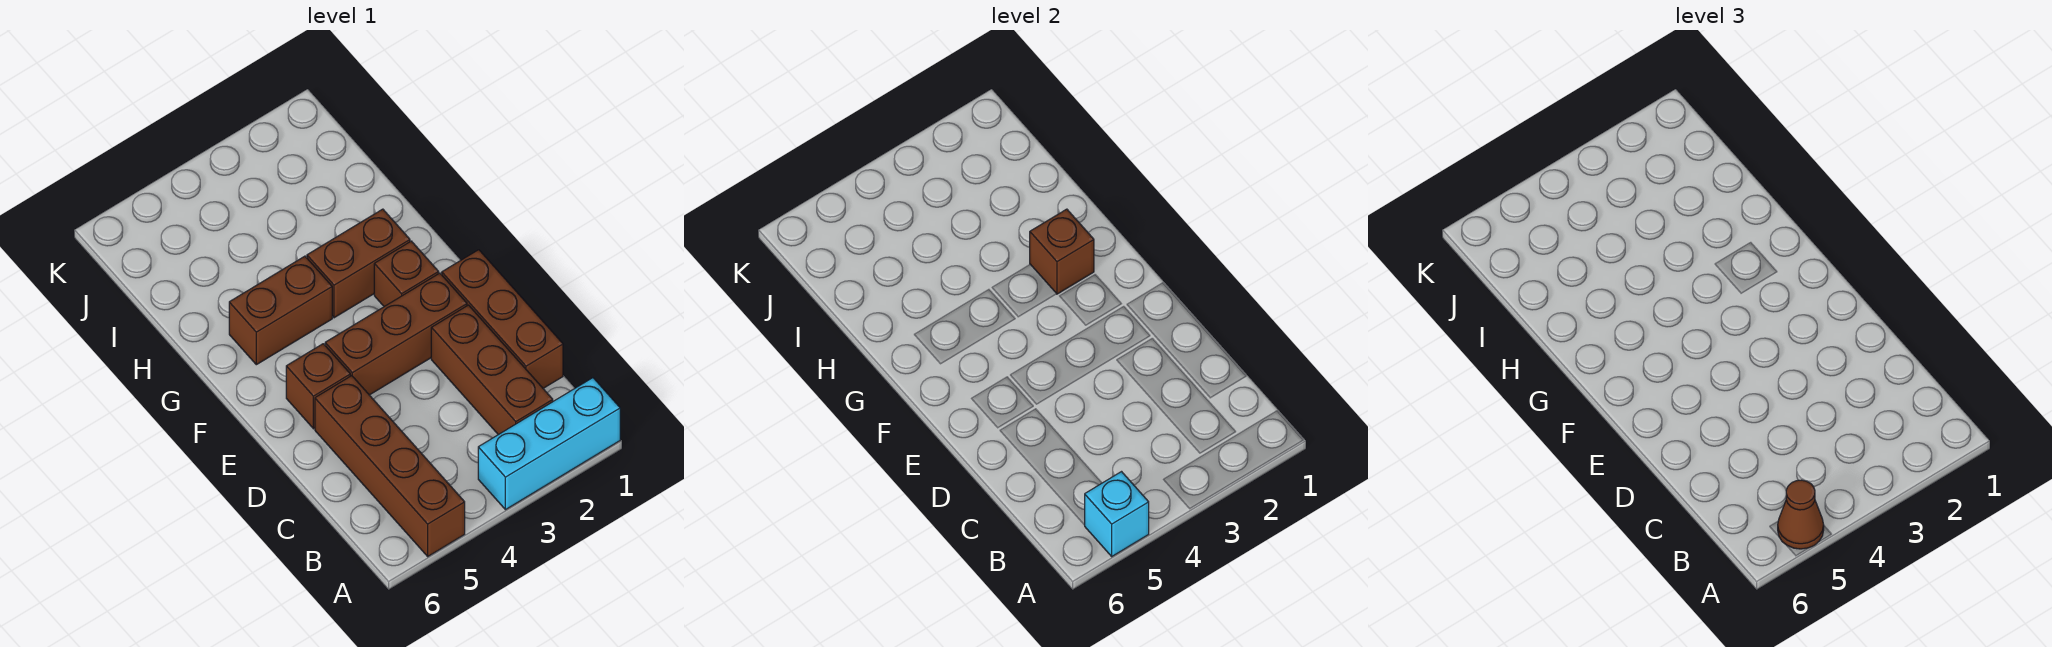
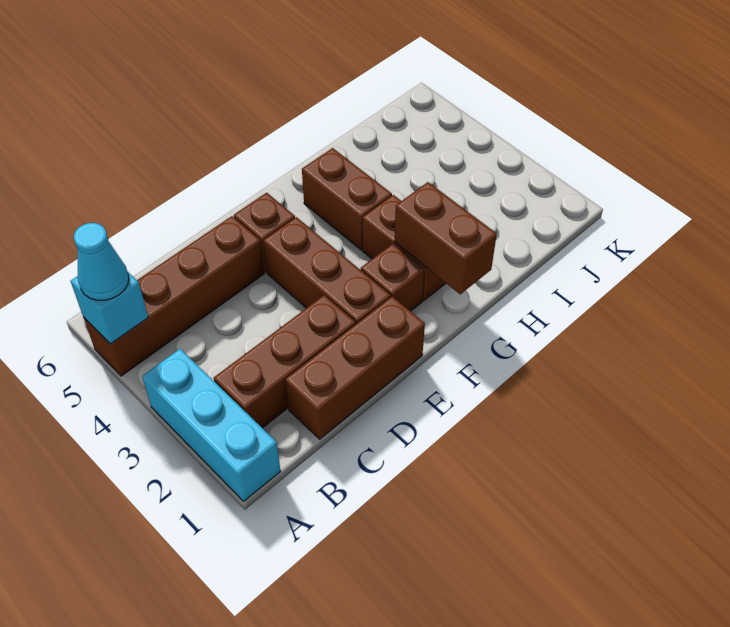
brown 1x1 cone [1778,480,1824,549] -> cyan 1x1 cone [74,223,129,300]
brown 1x1 brick [1030,209,1094,294] -> brown 1x2 brick [394,182,497,294]

